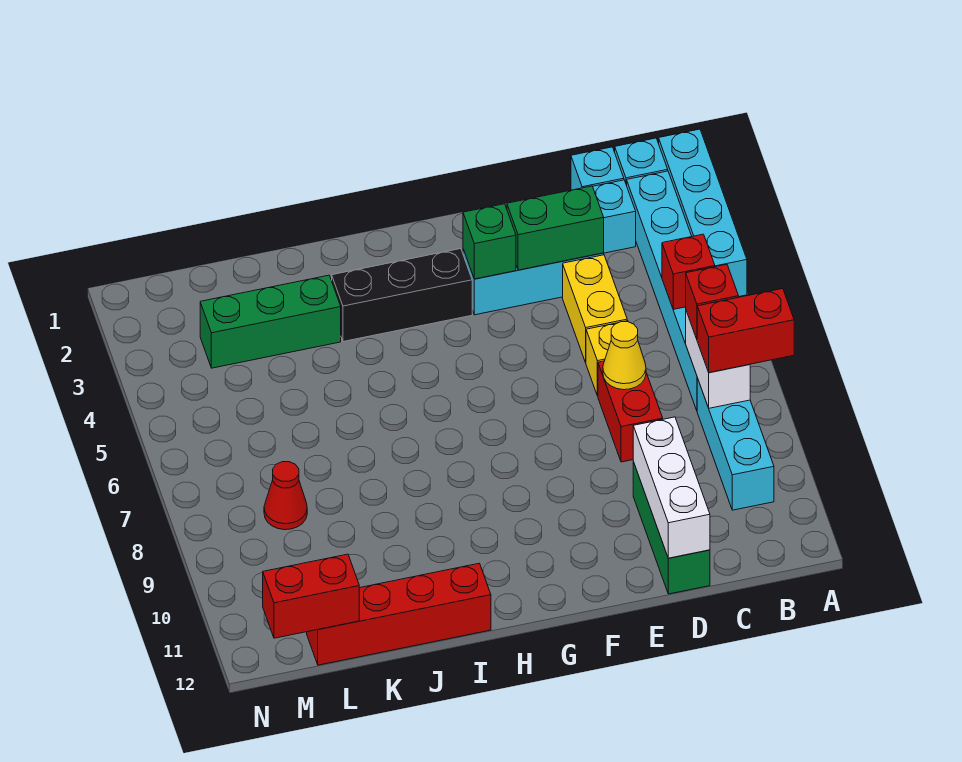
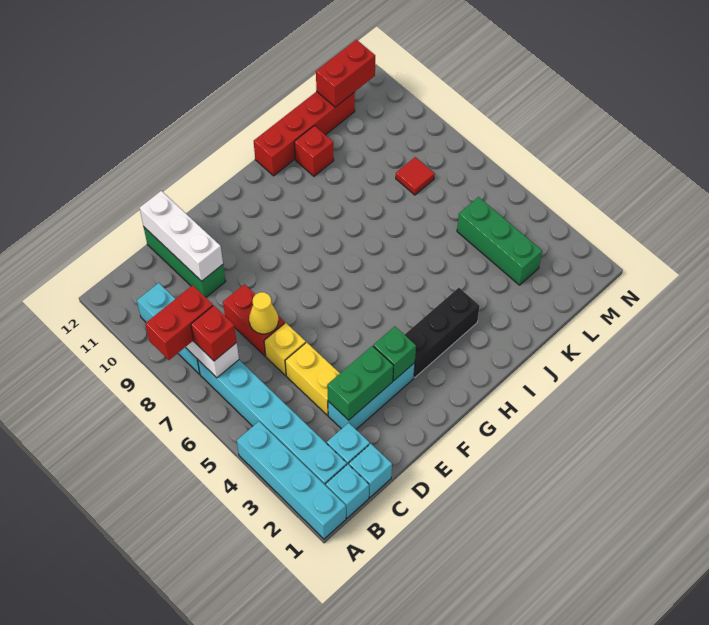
red 1x1 brick [662,234,715,309] -> red 1x1 brick moved to [294,126,334,176]
green 1x3 brick [200,275,341,368] -> green 1x3 brick turned to [457,197,542,285]
red 1x1 cone [264,462,307,530] -> red 1x1 tile [396,157,435,195]

